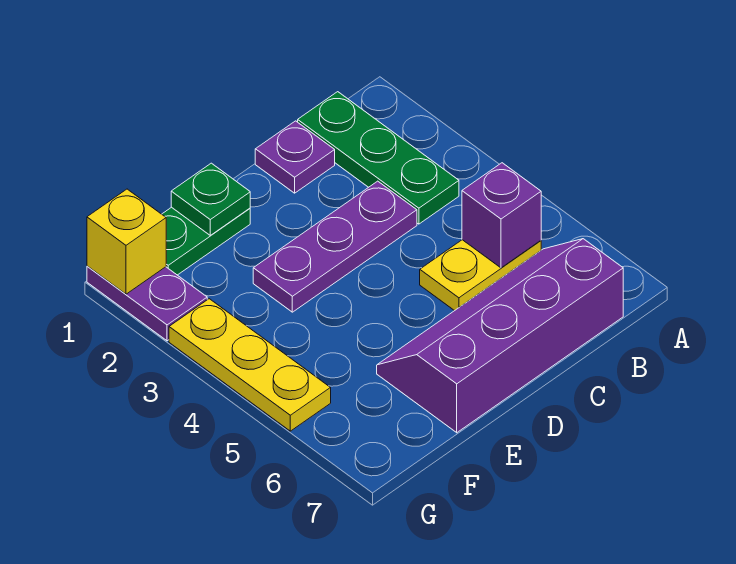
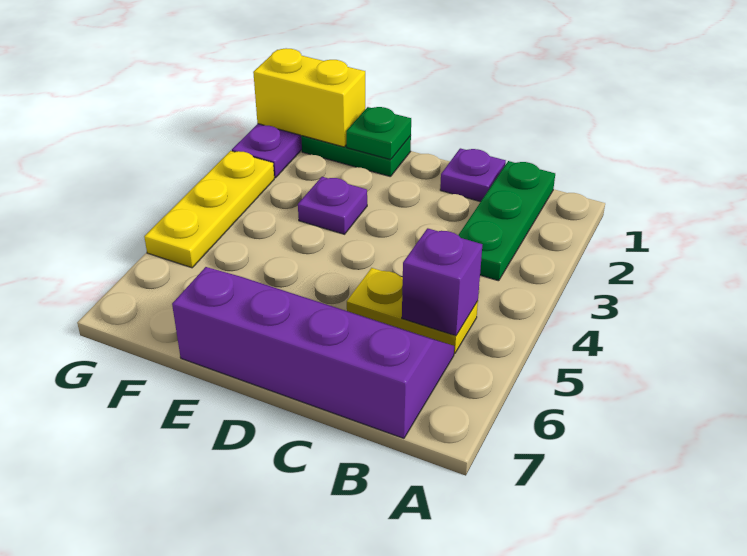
purple 1x3 plate [253,181,417,312] -> purple 1x1 plate [298,177,367,234]
yellow 1x1 brick [87,189,166,294] -> yellow 1x2 brick [253,48,365,147]

